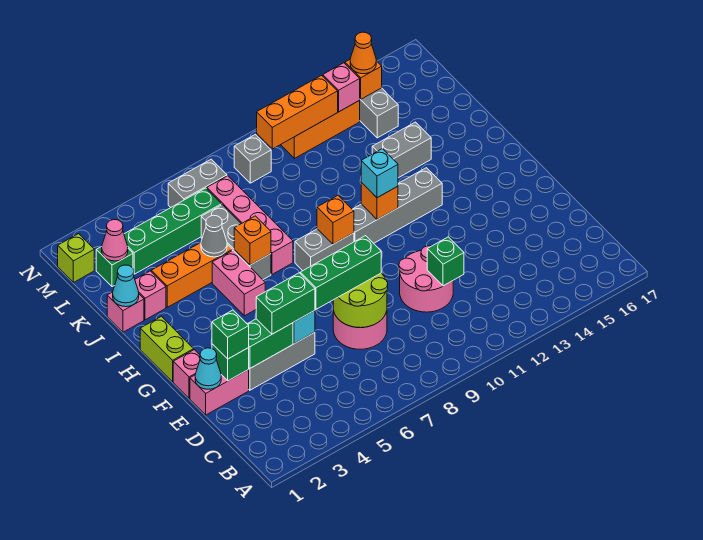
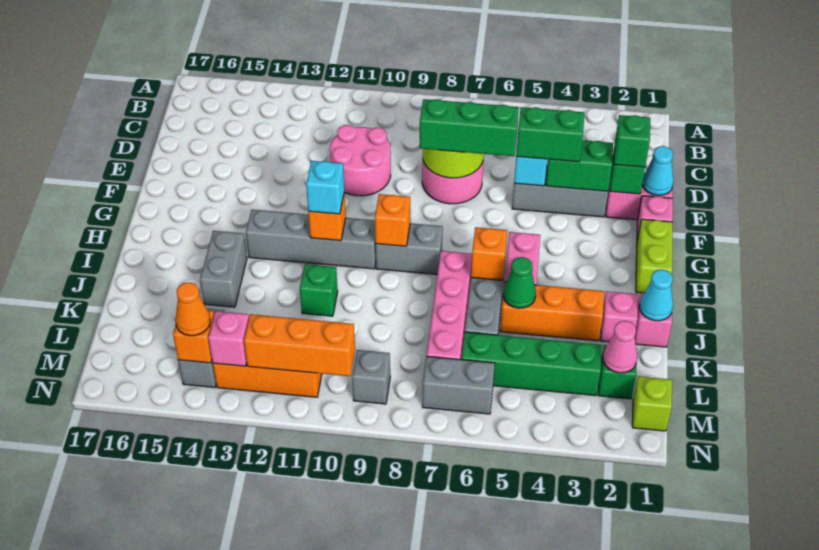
green 1x1 brick [427,237,464,286] -> green 1x1 brick moved to [300,264,338,316]
grey 1x1 cone [201,215,227,257] -> green 1x1 cone [503,257,536,308]
grey 1x2 brick [372,122,431,178] -> grey 1x2 brick turned to [200,231,247,307]

